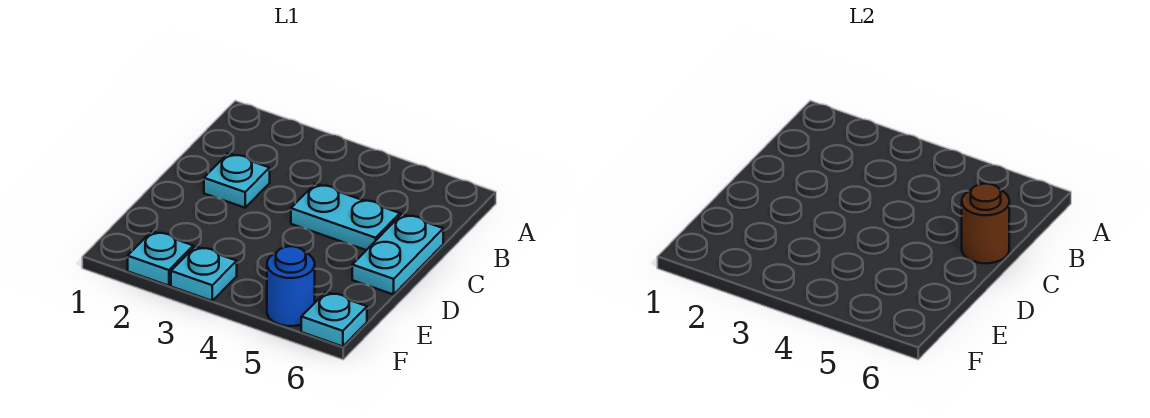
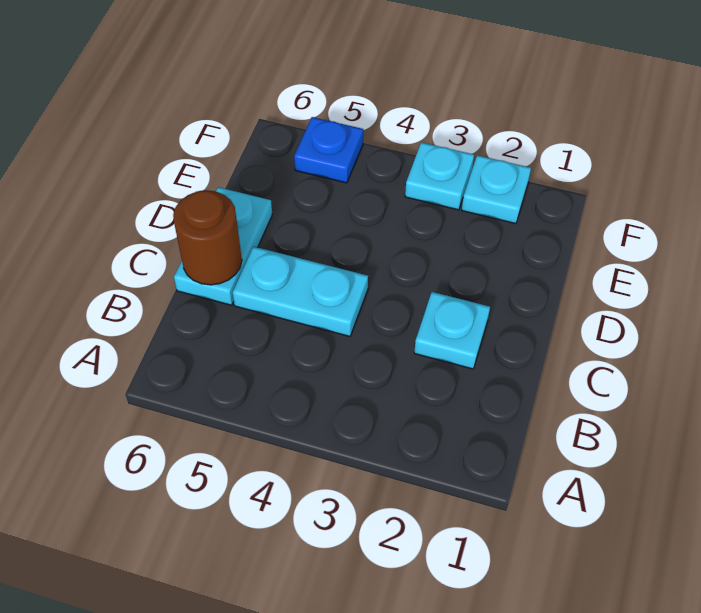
blue 1x1 round brick [267,246,315,326] -> blue 1x1 plate [294,117,363,183]
cyan 1x1 plate [301,292,367,347] -> none

